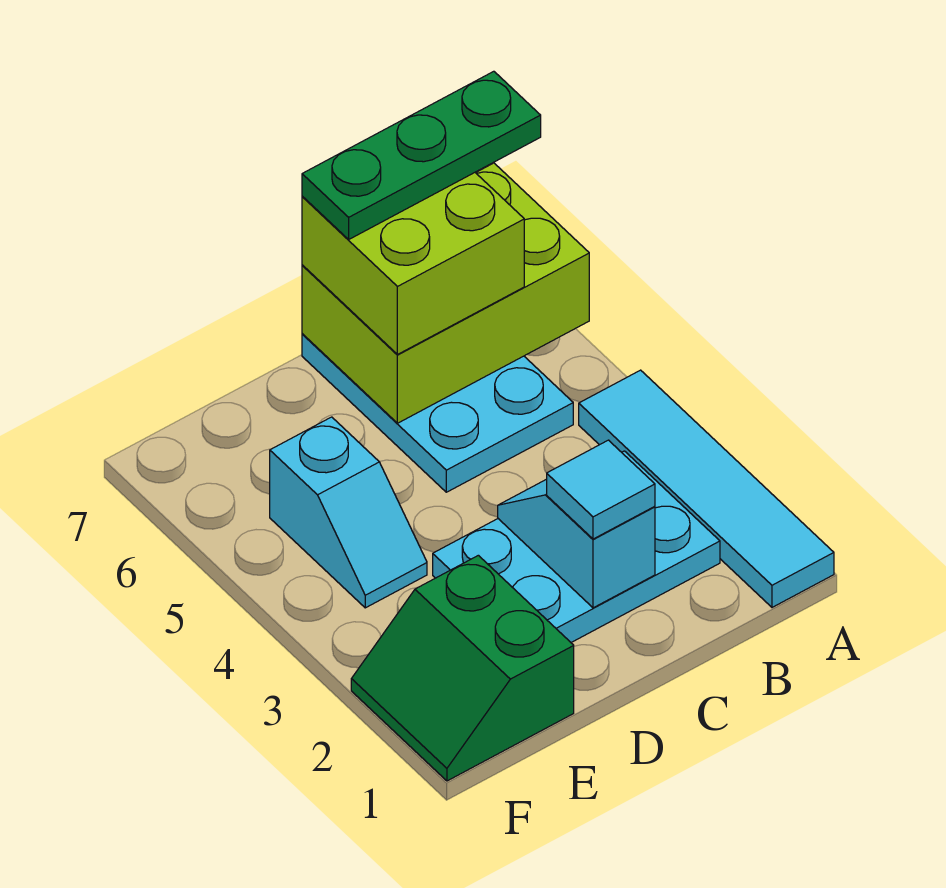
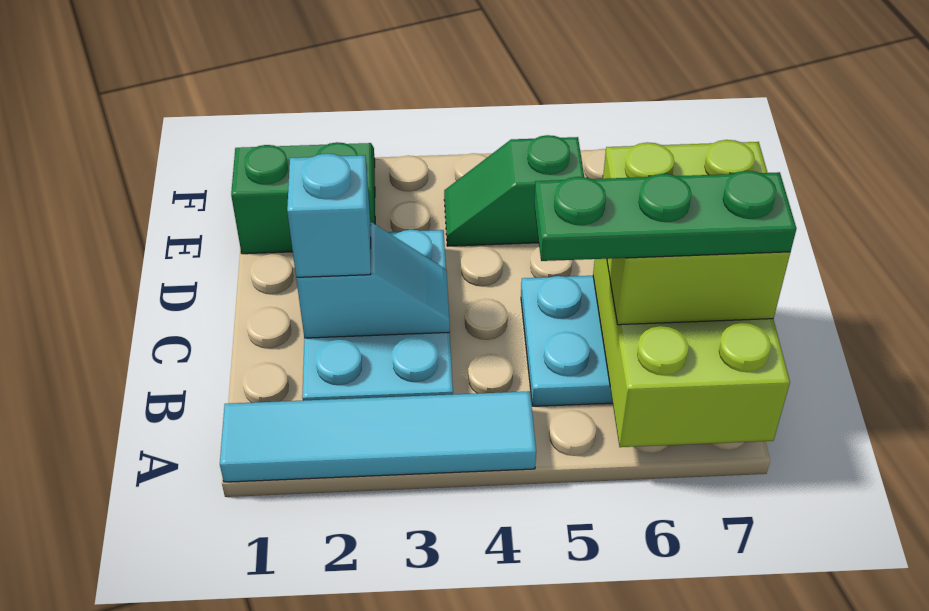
green 1x3 plate [302,71,541,239] -> green 1x3 plate turned to [534,171,796,261]
cyan 1x1 tile [547,440,655,539] -> cyan 1x1 brick [287,153,371,277]
cyan 1x2 slope [270,417,427,608] -> green 1x2 slope [444,135,584,246]

